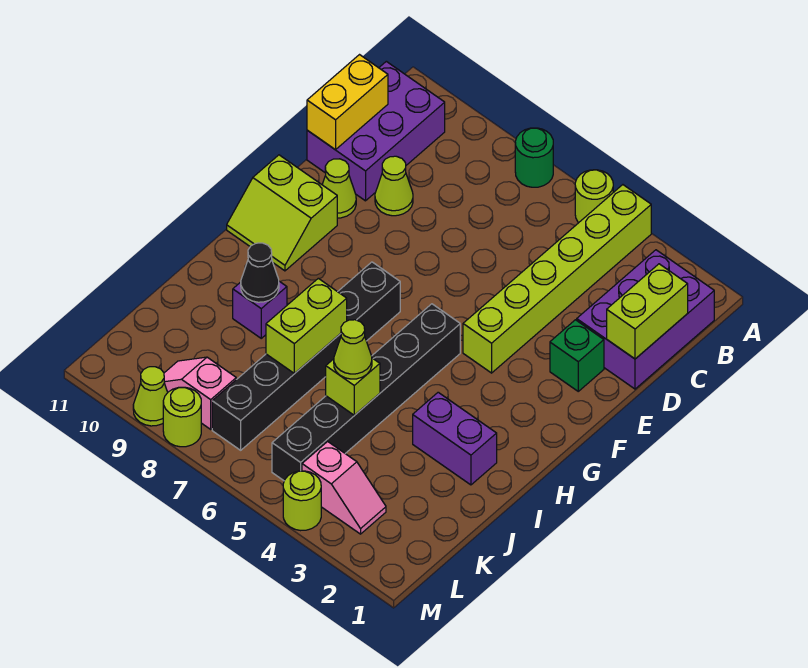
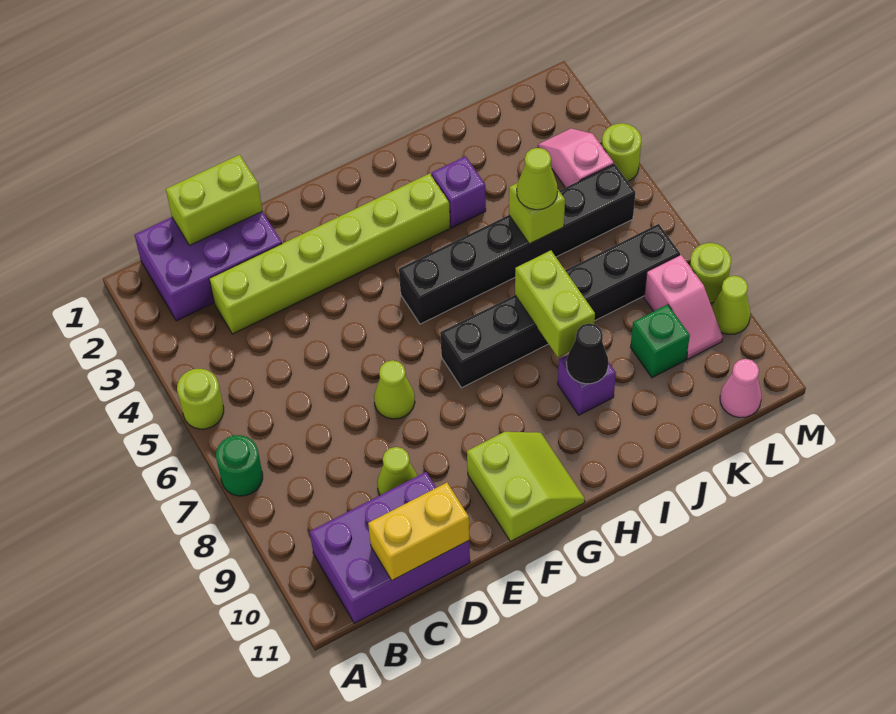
lime 1x6 brick [463,185,651,373] -> lime 1x6 brick moved to [209,173,450,334]
green 1x1 brick [550,320,604,391] -> green 1x1 brick moved to [630,304,690,378]
lime 1x1 cone [322,159,356,218] -> lime 1x1 cone moved to [374,360,415,419]
purple 1x2 brick [413,392,497,485] -> purple 1x1 brick [432,156,486,228]
lime 1x2 brick [266,278,347,374] -> lime 1x2 brick turned to [515,251,595,357]
none -> pink 1x1 cone [720,359,762,418]

